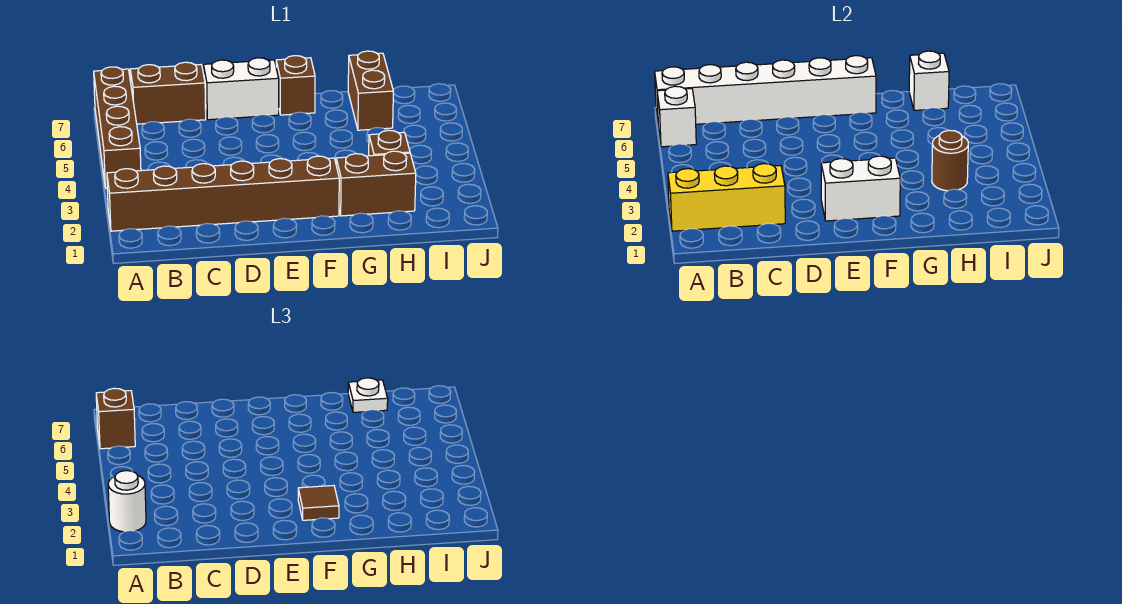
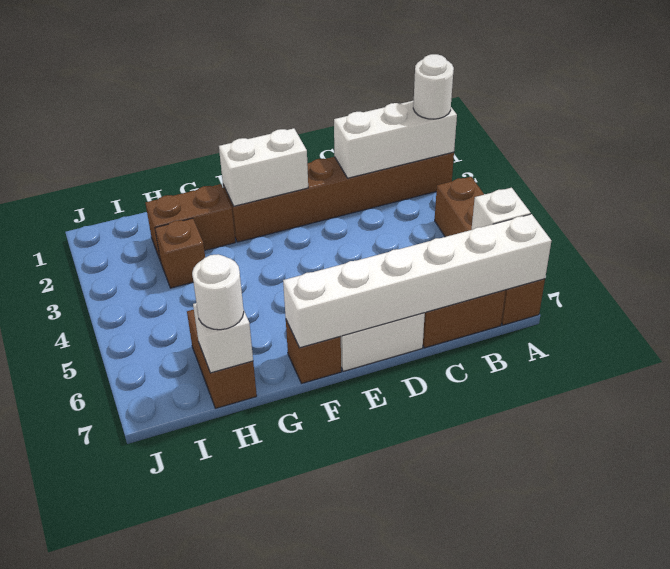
yellow 1x3 brick [668,164,785,231] -> white 1x3 brick [334,101,457,178]
brown 1x1 brick [96,388,135,449] -> none
brown 1x1 tile [298,485,339,520] -> none
brown 1x1 round brick [932,130,968,191] -> none
white 1x1 plate [348,378,388,412] -> white 1x1 round brick [192,254,244,330]

